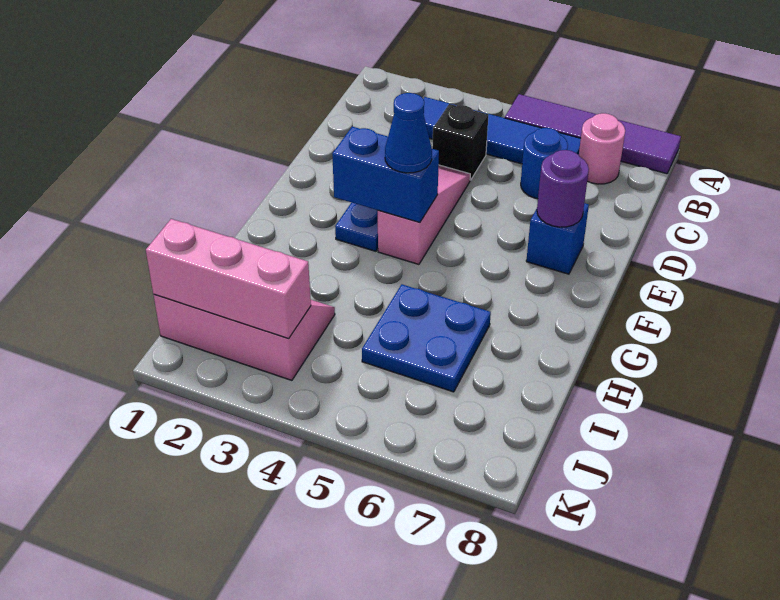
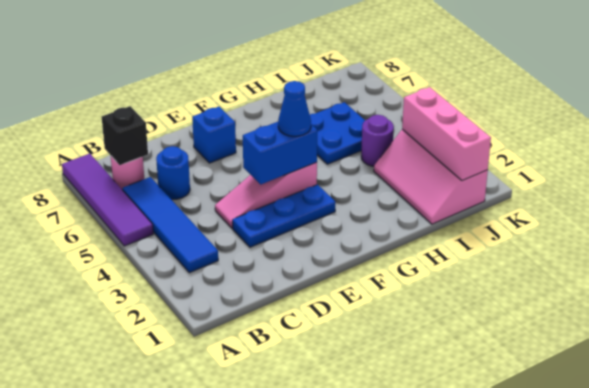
black 1x1 brick [432,104,488,180] -> black 1x1 brick moved to [102,106,148,165]
purple 1x1 round brick [537,150,589,227] -> purple 1x1 round brick moved to [361,115,394,166]
blue 1x2 brick [332,127,439,222] -> blue 1x2 brick turned to [243,122,317,184]

